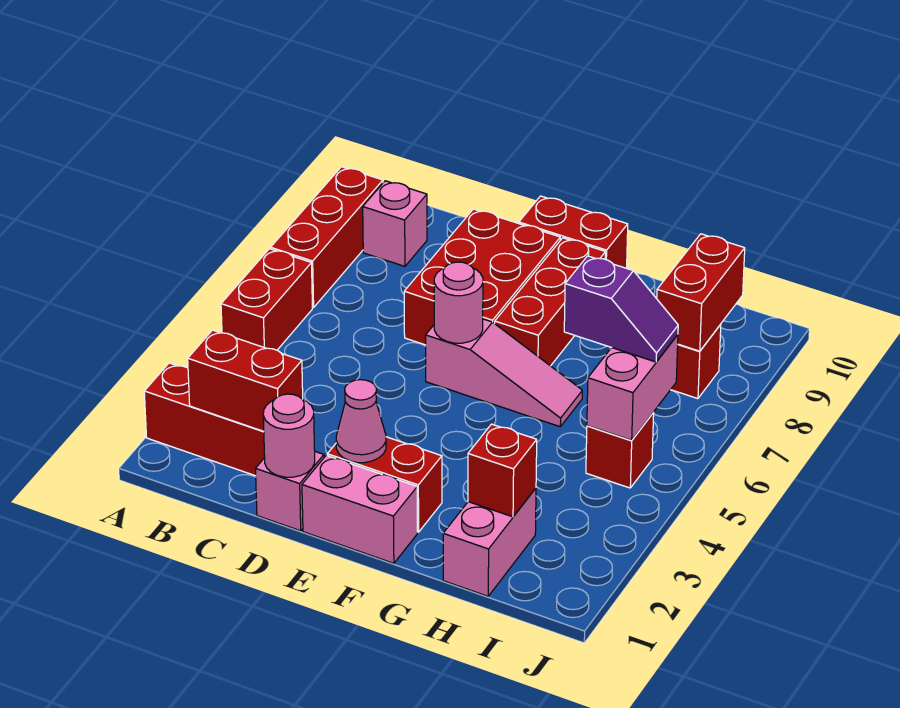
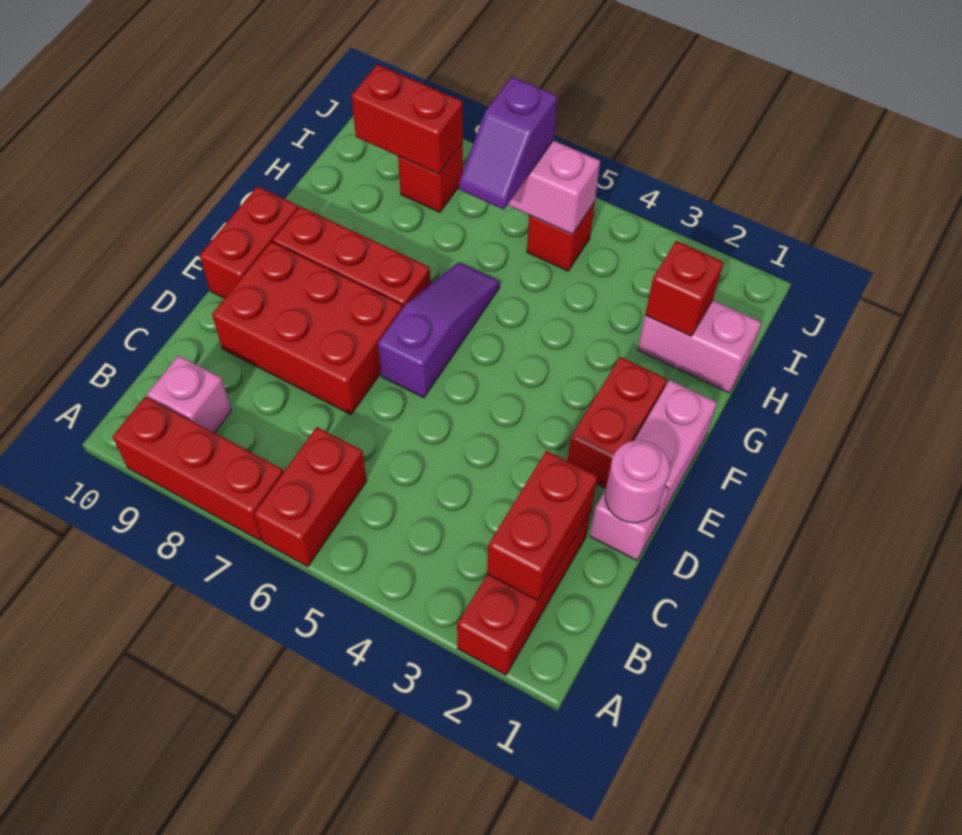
red 1x2 brick [221,249,312,350] -> red 1x2 brick turned to [254,427,367,567]
pink 1x1 cone [336,380,386,463] -> none
pink 1x3 slope [426,319,582,427] -> purple 1x3 slope [378,262,500,398]
pink 1x1 round brick [434,262,483,343] -> none
purple 1x2 slope [564,256,678,362] -> purple 1x2 slope turned to [459,77,557,210]

